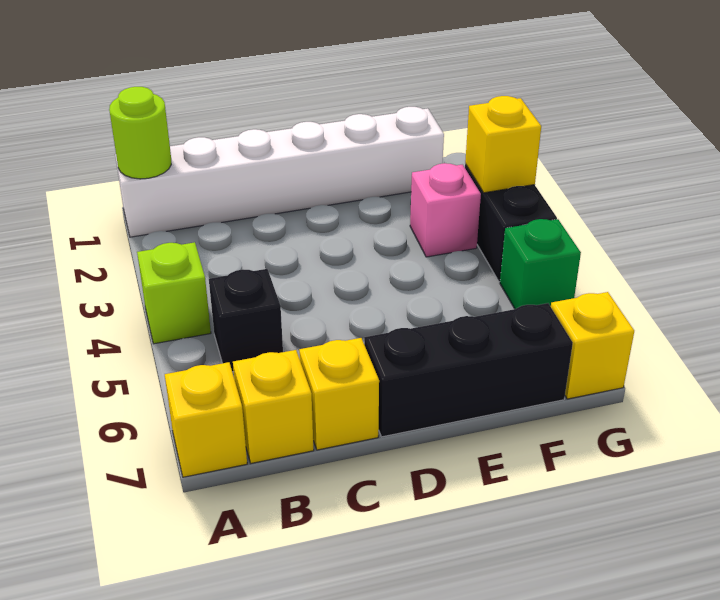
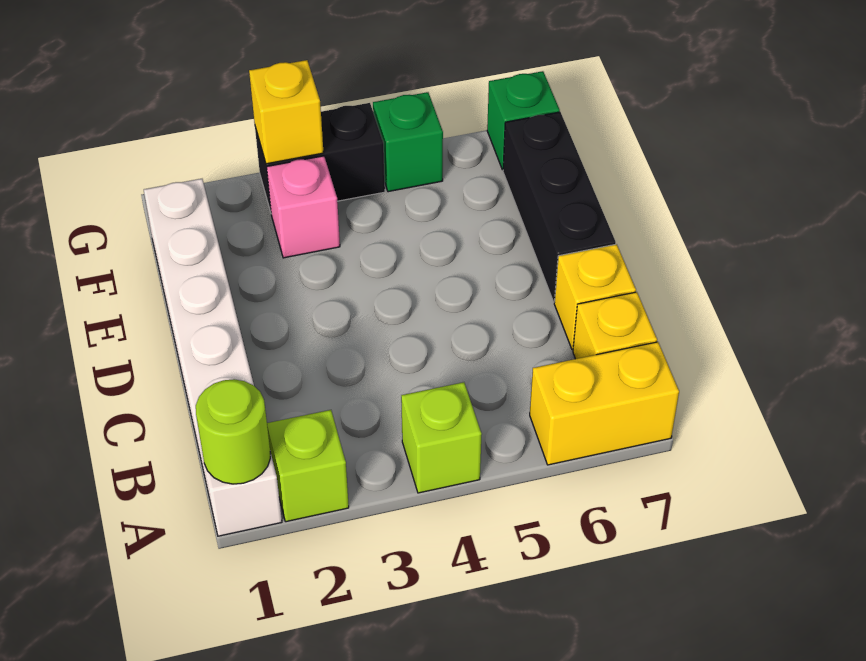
none -> lime 1x1 brick [267,410,349,522]
yellow 1x1 brick [165,362,247,477] -> yellow 1x2 brick [530,342,679,465]
black 1x1 brick [209,269,283,372] -> none
yellow 1x1 brick [551,292,634,399] -> green 1x1 brick [487,71,560,170]

